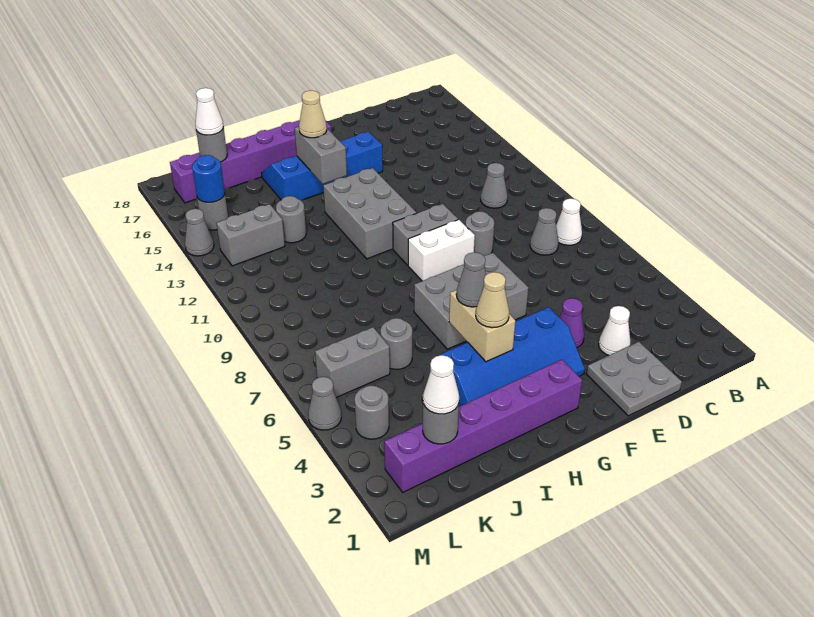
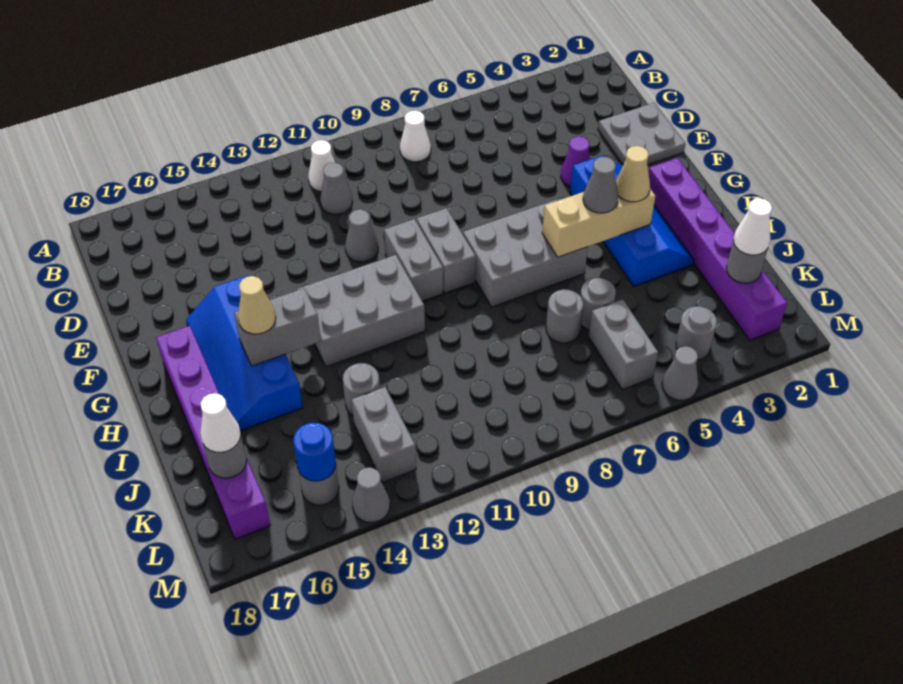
grey 1x1 cone [530,208,559,255] -> grey 1x1 cone moved to [345,209,378,262]
white 1x1 cone [599,306,631,356] -> white 1x1 cone moved to [308,140,335,192]
grey 1x1 round brick [465,211,494,256] -> grey 1x1 round brick moved to [546,289,583,343]
grey 2x3 brick [414,253,528,349] -> grey 2x3 brick turned to [463,200,588,307]
white 1x2 brick [408,220,475,281] -> grey 1x2 brick [416,208,476,293]
tan 1x2 brick [449,290,515,362] -> tan 1x3 brick [542,189,655,257]

